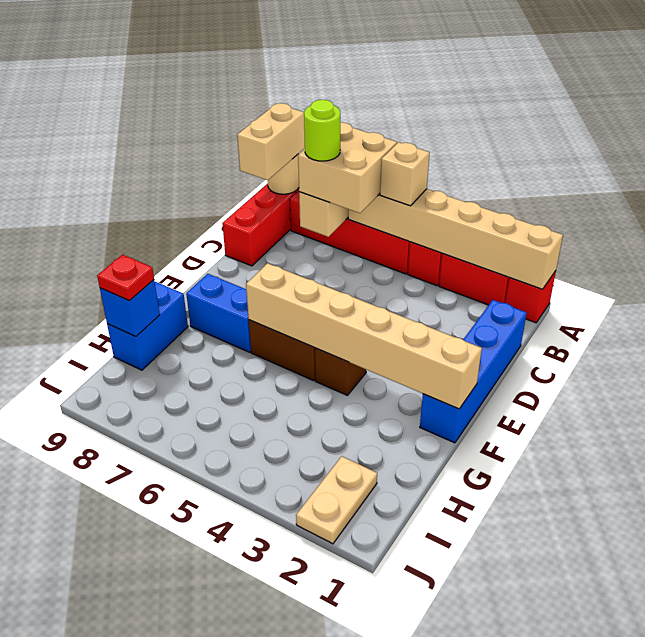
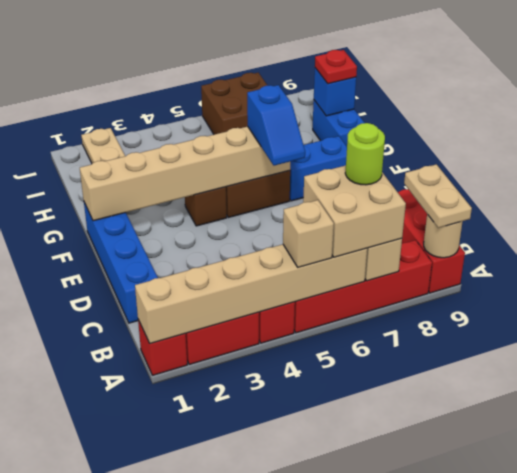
tan 1x2 brick [237,103,305,180] -> tan 1x2 plate [404,164,472,228]
none -> blue 1x2 slope [247,85,305,166]
none -> brown 2x2 brick [201,73,268,135]

